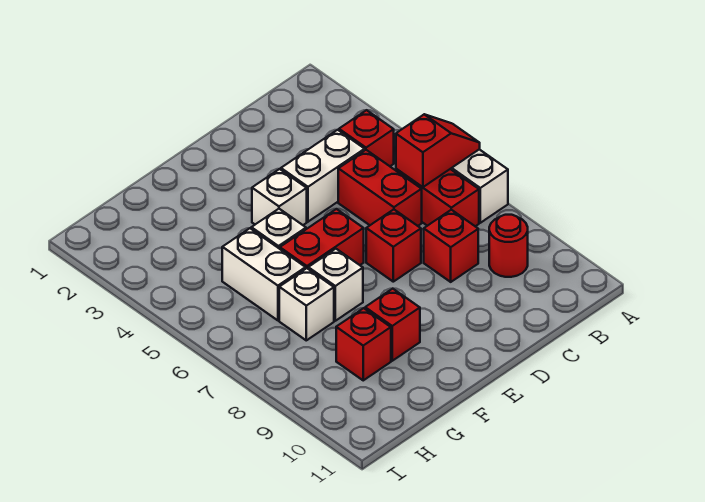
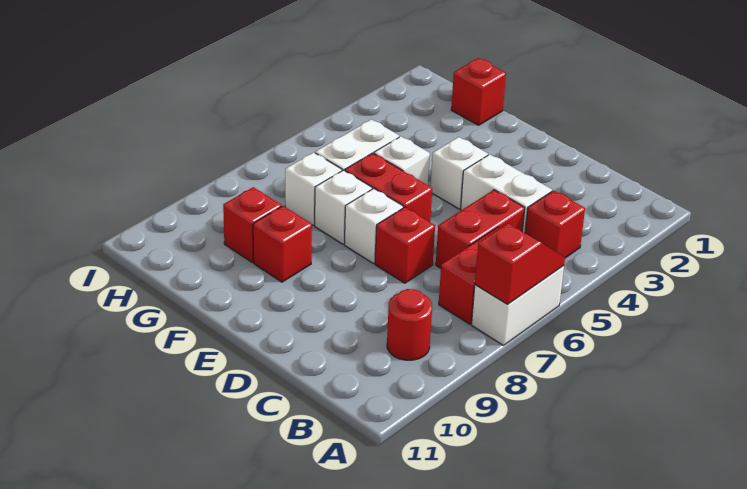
red 1x2 slope [396,114,480,187] -> red 1x2 slope turned to [475,223,565,305]
red 1x1 brick [424,210,478,282] -> red 1x1 brick moved to [451,58,506,125]
none -> white 1x1 brick [344,189,403,264]

